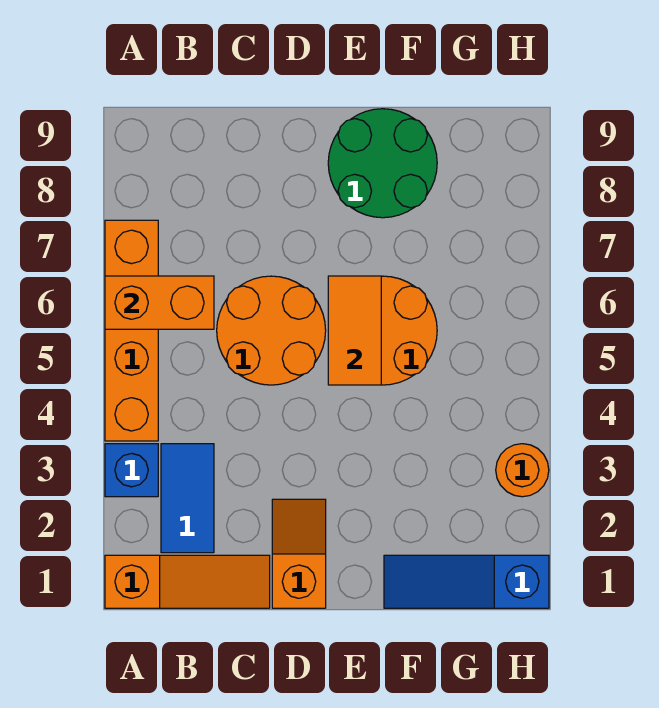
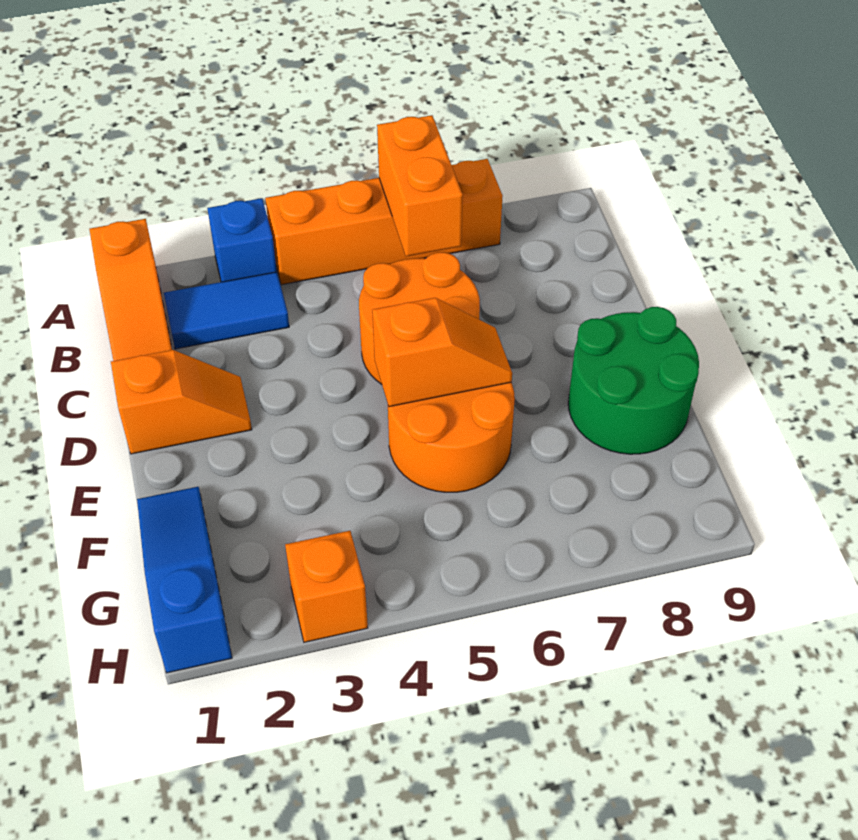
orange 1x2 tile [328,276,381,385] -> orange 1x2 slope [372,298,512,407]
orange 1x1 round brick [496,444,549,497] -> orange 1x1 brick [285,531,368,642]

